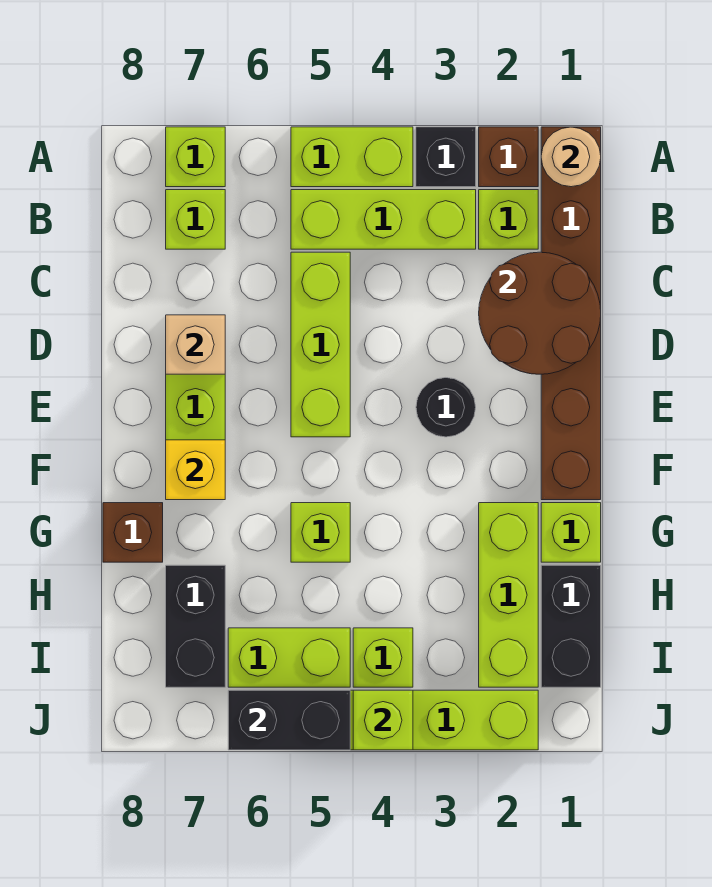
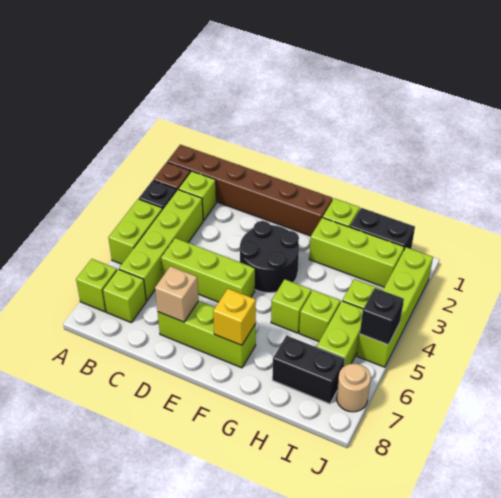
tan 1x1 round brick [541,127,601,187] -> tan 1x1 round brick moved to [337,364,371,412]
lime 1x3 brick [291,190,476,249] -> lime 1x4 brick [119,190,203,301]
brown 2x2 round brick [479,252,601,374] -> none
black 1x1 round brick [416,378,476,437] -> black 2x2 round brick [240,221,299,293]
brown 1x1 brick [103,503,163,562] -> none
lime 1x1 brick [353,690,413,750] -> lime 1x1 brick moved to [299,290,340,341]
black 1x2 brick [228,690,350,750] -> black 1x1 brick [360,288,404,345]

